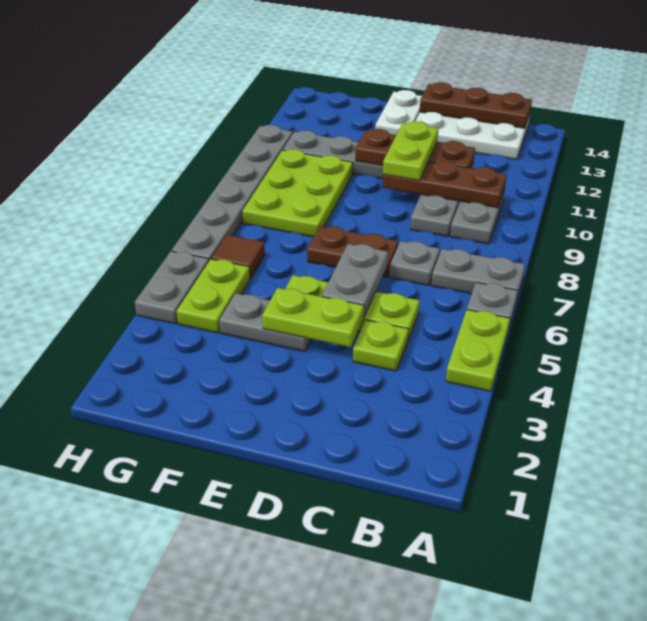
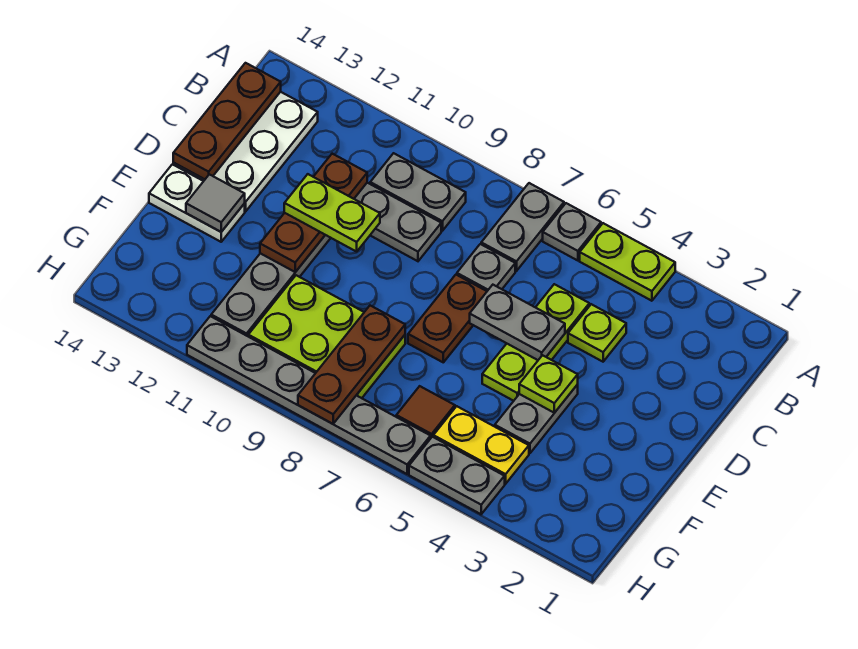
brown 1x3 plate [382,161,507,208] -> brown 1x3 plate moved to [298,306,405,424]
lime 1x2 plate [262,288,364,347] -> lime 1x1 plate [519,355,578,413]
none -> grey 1x1 tile [186,174,245,232]
lime 1x2 plate [177,259,250,333] -> yellow 1x2 plate [433,406,529,484]

